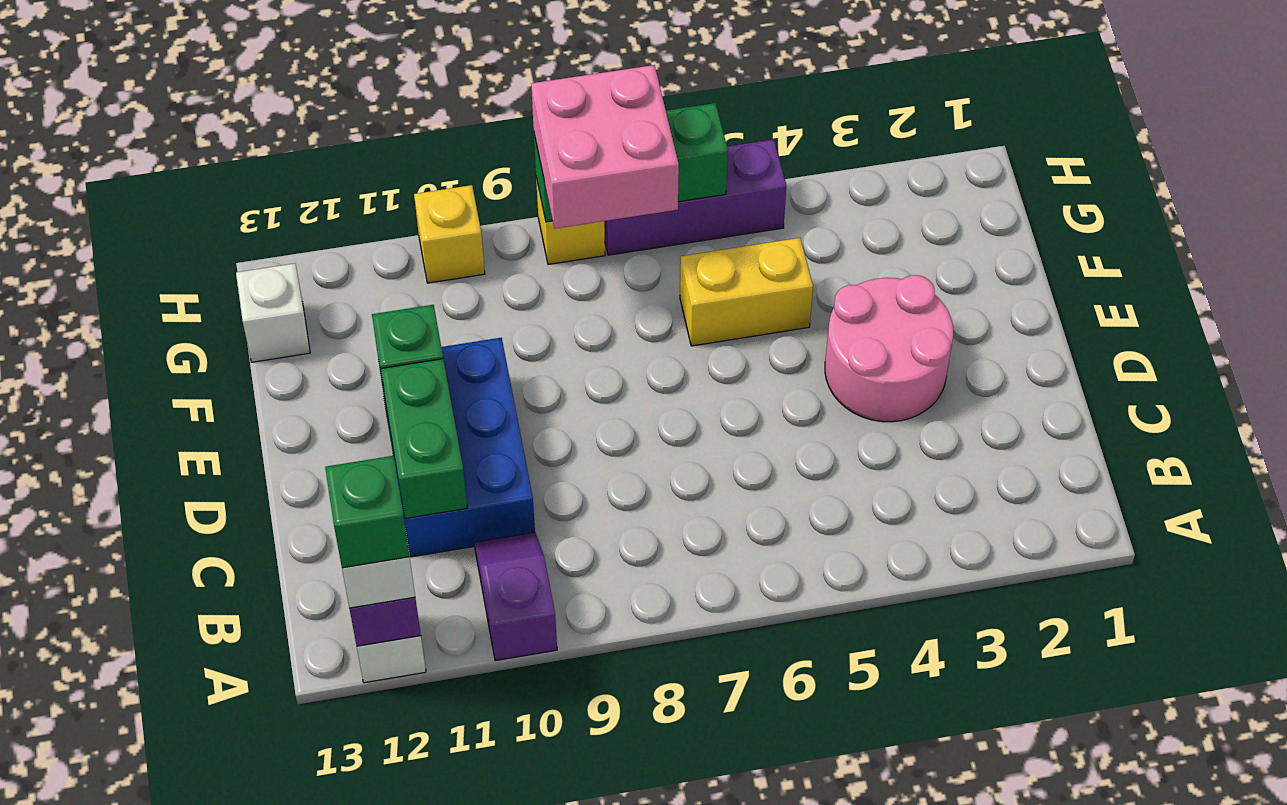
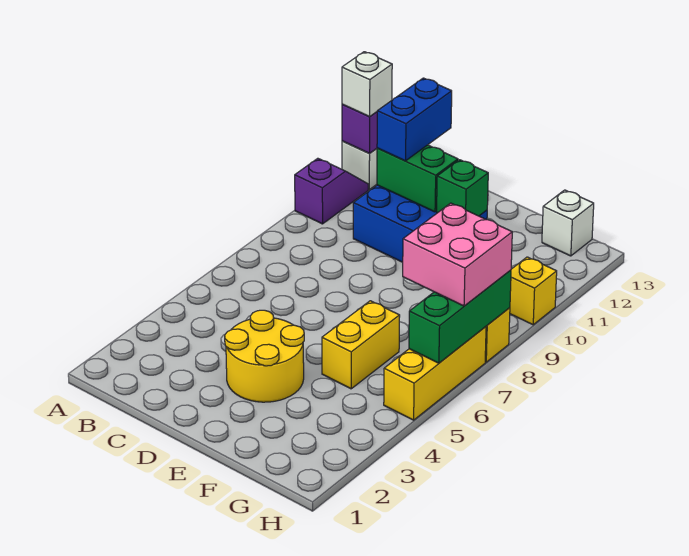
purple 1x2 slope [474,532,557,661] -> purple 1x2 slope turned to [295,158,368,224]
green 1x1 brick [325,456,409,568] -> none
none -> blue 1x2 brick [377,78,452,161]
pink 2x2 round brick [825,275,953,422] -> yellow 2x2 round brick [225,310,304,402]
purple 1x3 brick [604,139,786,255] -> yellow 1x3 brick [384,327,486,420]

